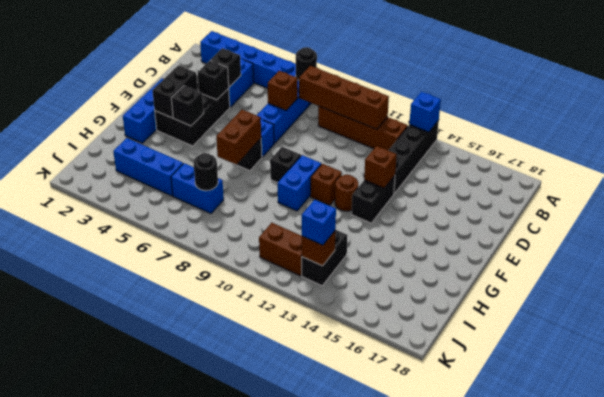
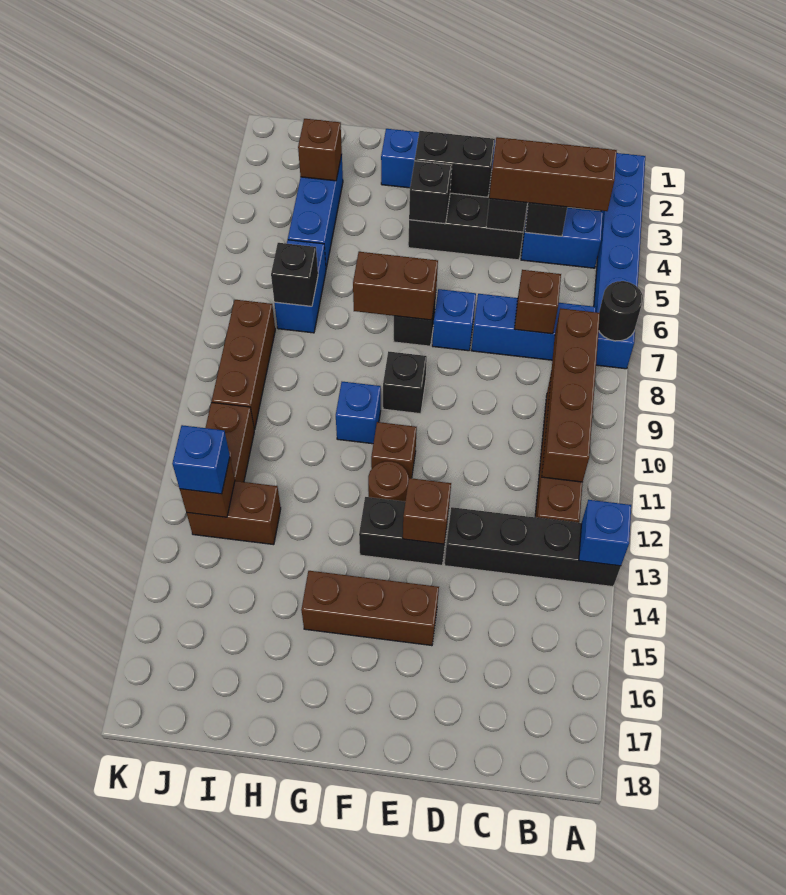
none -> brown 1x3 brick [489,137,617,211]
none -> brown 1x3 brick [301,571,439,646]
blue 1x2 brick [278,155,321,211] -> blue 1x1 brick [336,382,381,444]
none -> brown 1x1 brick [298,119,342,181]
black 1x1 round brick [193,153,218,191] -> black 1x1 brick [271,243,318,306]
black 1x2 brick [302,230,347,286] -> brown 1x2 brick [187,481,281,545]
none -> brown 1x3 brick [212,300,275,430]

